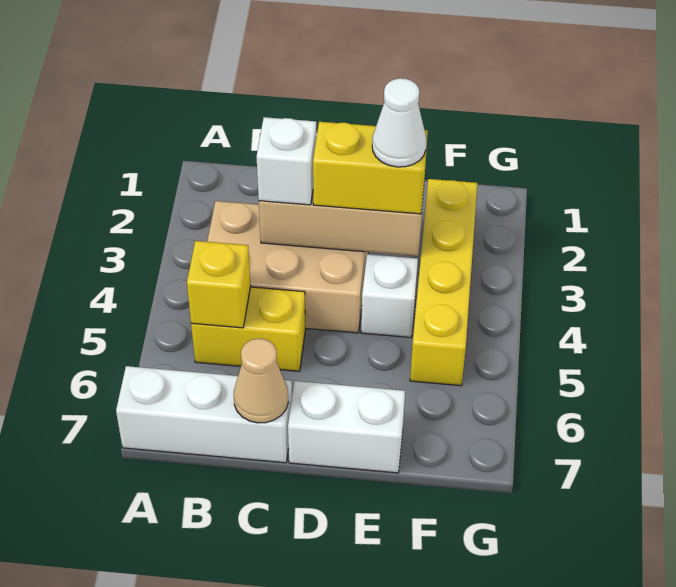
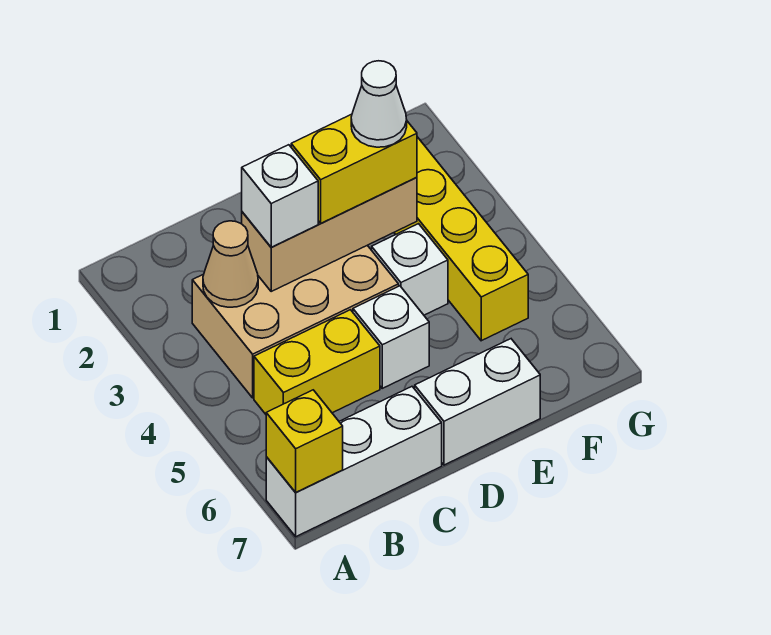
yellow 1x1 brick [187,241,251,328] -> yellow 1x1 brick moved to [266,390,343,492]
tan 1x1 cone [234,339,288,423] -> tan 1x1 cone moved to [203,221,258,307]
none -> white 1x1 brick [353,286,429,388]

